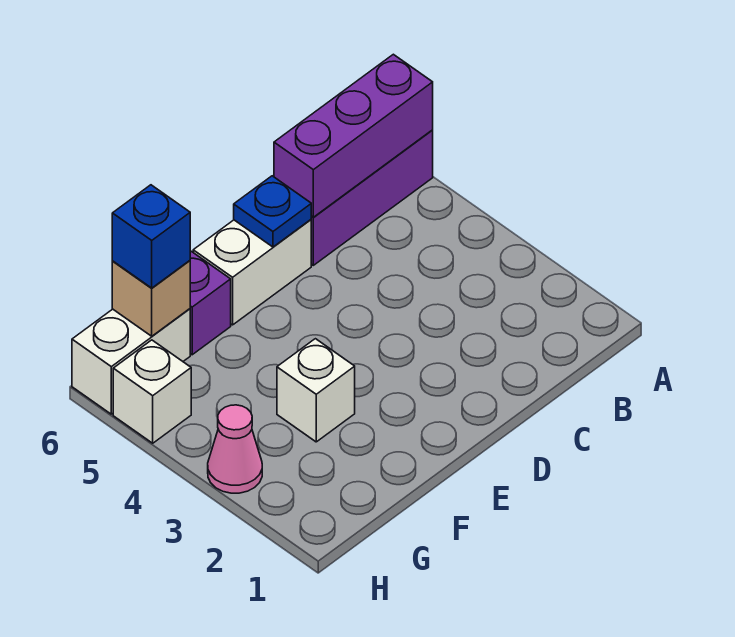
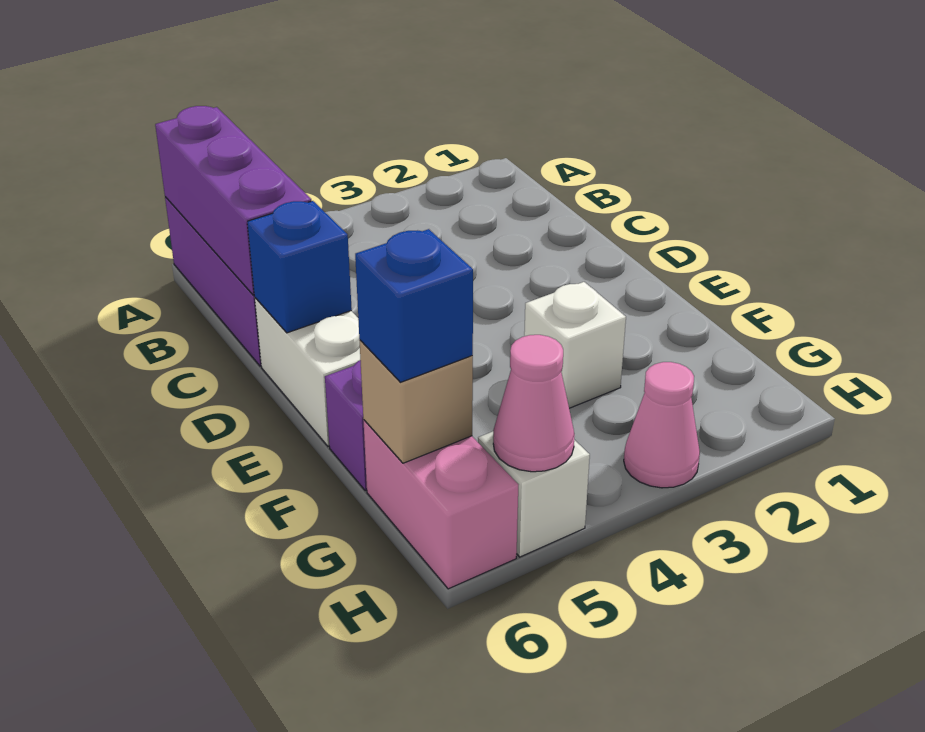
blue 1x1 plate [234,176,311,247] -> blue 1x1 brick [247,201,352,333]
white 1x2 brick [72,309,190,414] -> pink 1x2 brick [363,420,518,589]
none -> pink 1x1 cone [493,335,575,472]

